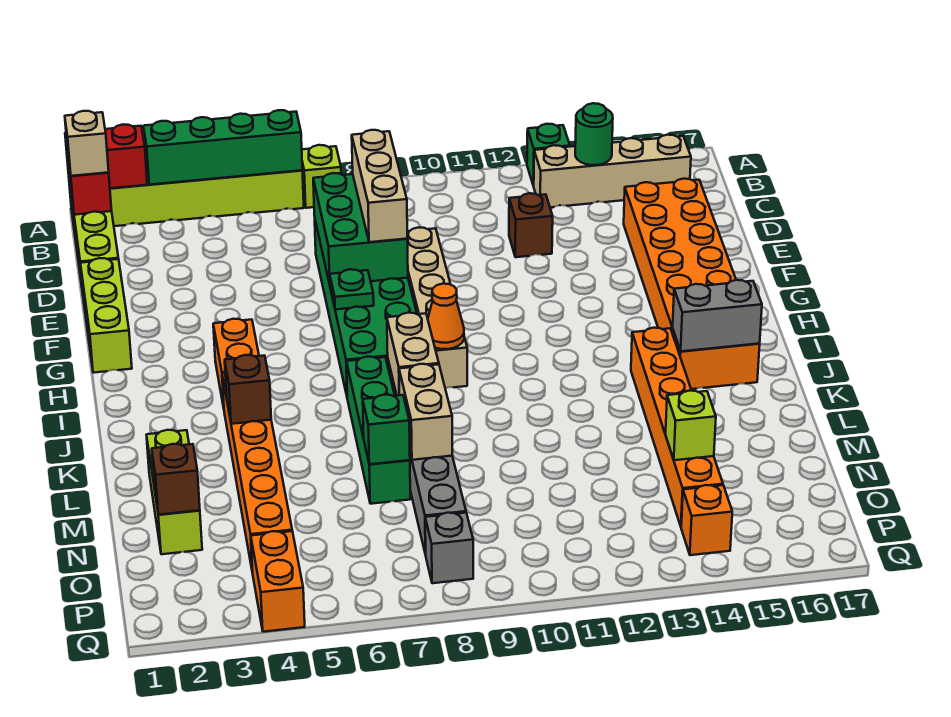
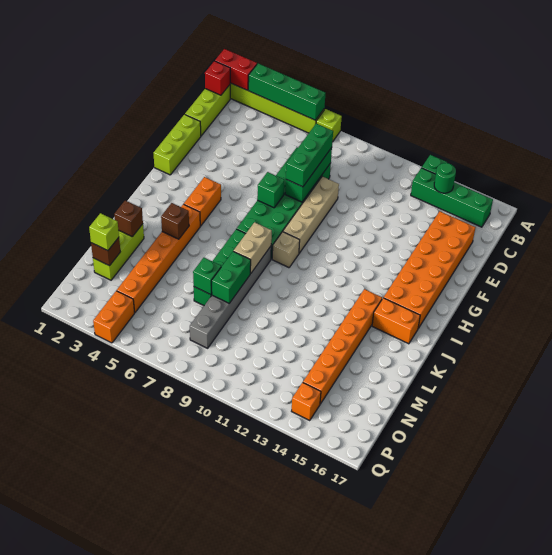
tan 1x1 brick [65,111,109,176] -> none
tan 1x4 brick [534,135,691,207] -> green 1x4 brick [411,168,493,227]
green 2x3 brick [313,173,408,284] -> green 1x3 brick [285,148,332,202]
tan 1x3 brick [352,130,407,242] -> green 1x3 brick [286,124,333,187]
brown 1x1 brick [509,193,553,257] -> brown 1x1 brick moved to [114,200,143,237]
green 1x1 plate [330,269,374,310] -> green 1x1 brick [257,172,284,208]
orange 1x1 cone [428,284,464,349] -> none
grey 1x2 brick [673,280,762,351] -> none
tan 1x2 brick [399,364,452,460] -> green 1x2 brick [212,251,251,303]
lime 1x1 brick [666,391,716,460] -> lime 1x1 brick moved to [89,213,119,251]
grey 1x1 brick [425,513,473,583] -> none

